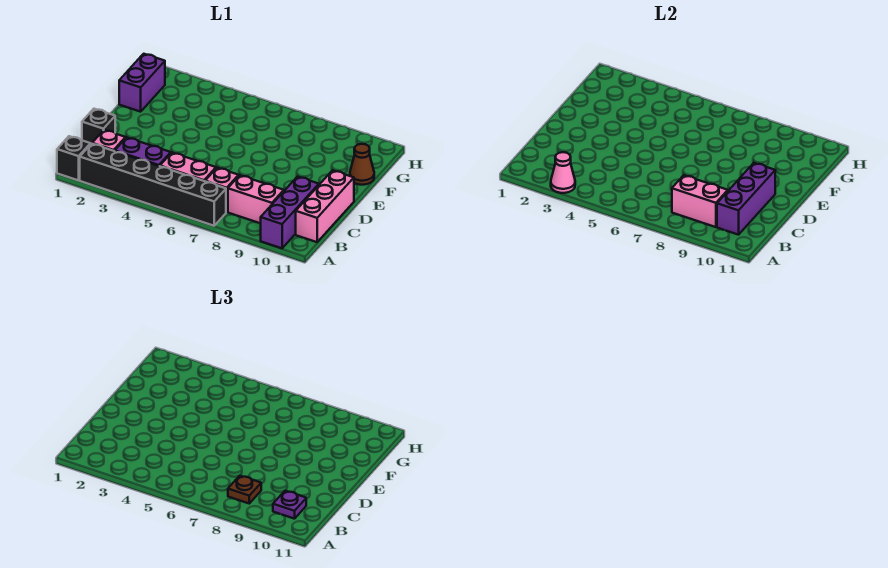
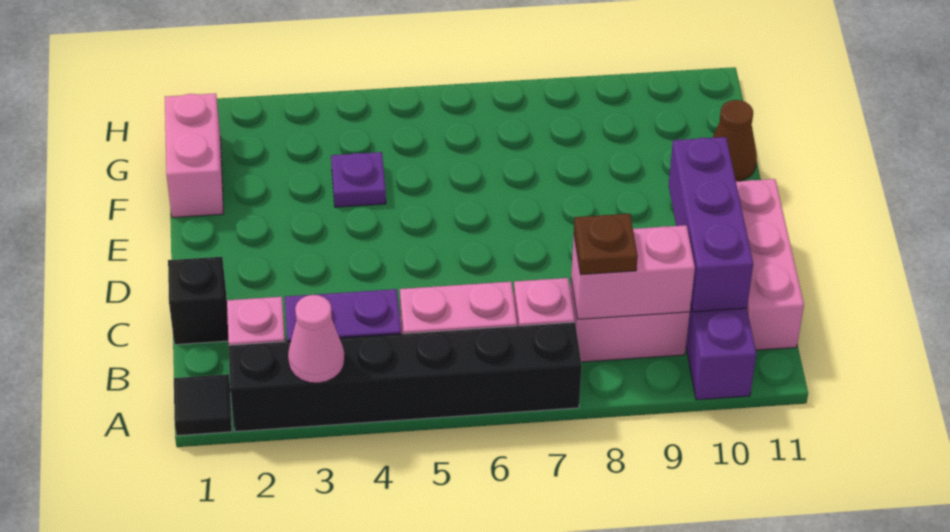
black 1x1 brick [57,136,90,180] -> black 1x1 tile [174,374,232,436]
purple 1x1 plate [273,491,306,519] -> purple 1x1 plate moved to [331,152,386,207]
purple 1x2 brick [119,54,165,112] -> pink 1x2 brick [165,93,224,218]

